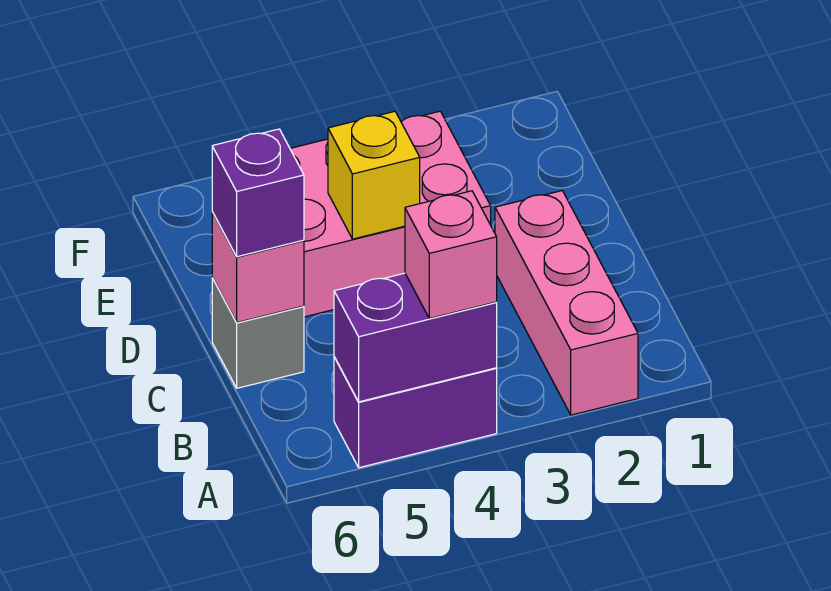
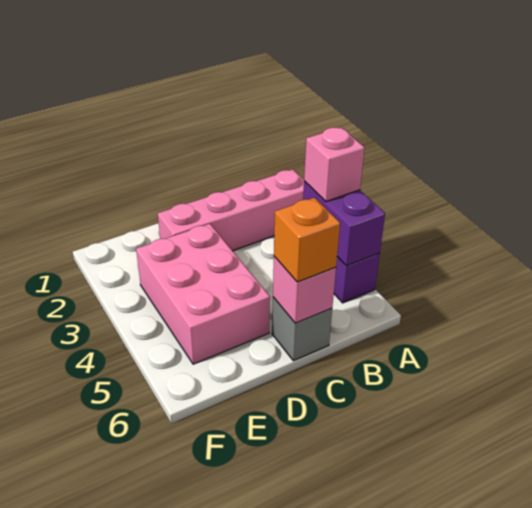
pink 1x3 brick [495,191,638,415] -> pink 1x4 brick [158,169,304,251]
purple 1x1 brick [212,129,304,257] -> orange 1x1 brick [274,198,340,282]
yellow 1x1 brick [328,112,420,239] -> none

